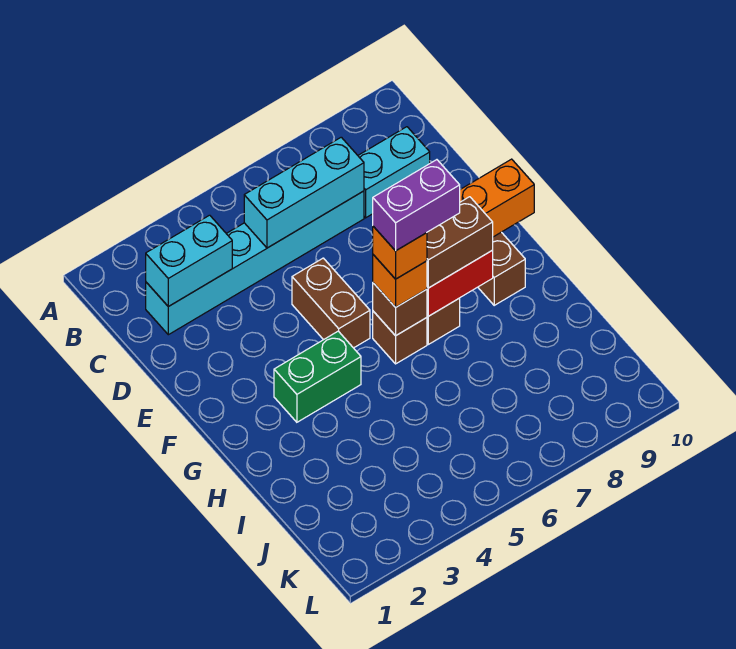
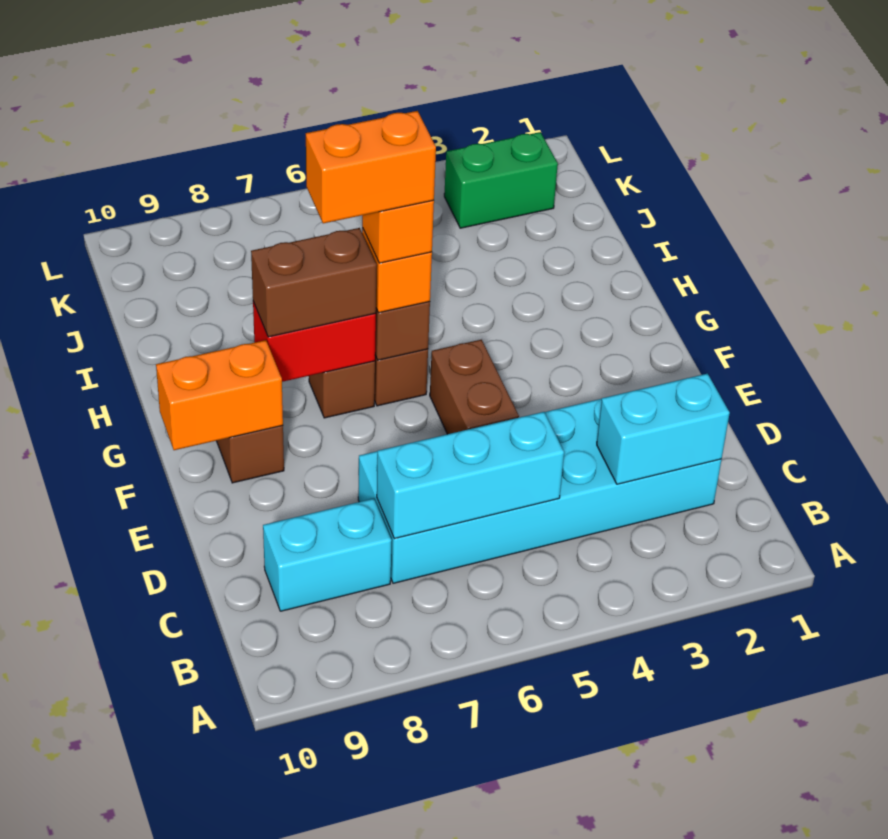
cyan 1x6 brick [146,191,364,335] -> cyan 2x6 brick [358,399,722,583]
green 1x2 brick [274,331,361,422] -> green 1x2 brick moved to [444,132,558,228]
purple 1x2 brick [373,160,460,251] -> orange 1x2 brick [306,111,436,223]

